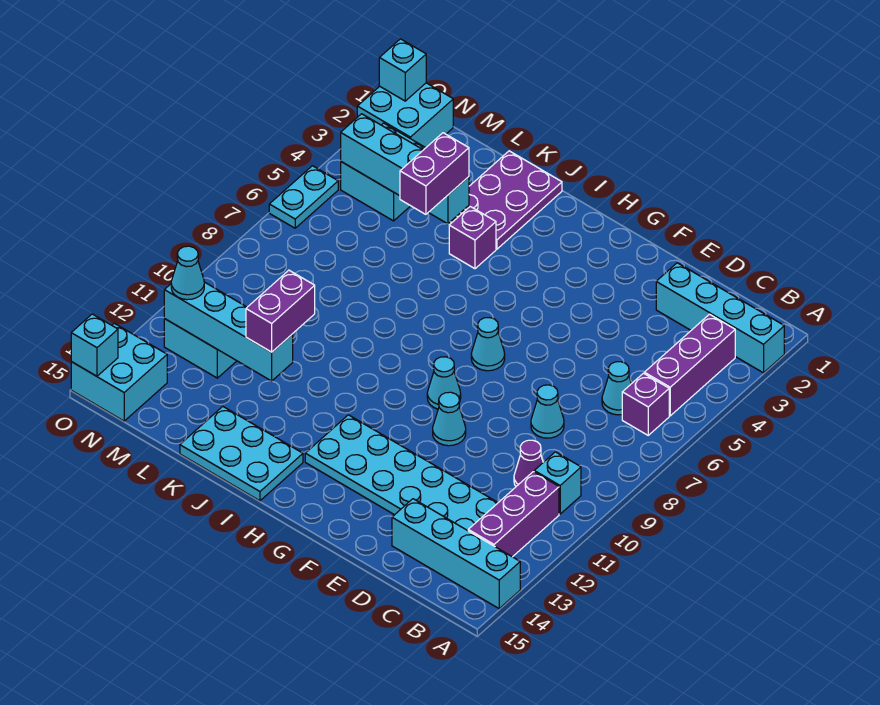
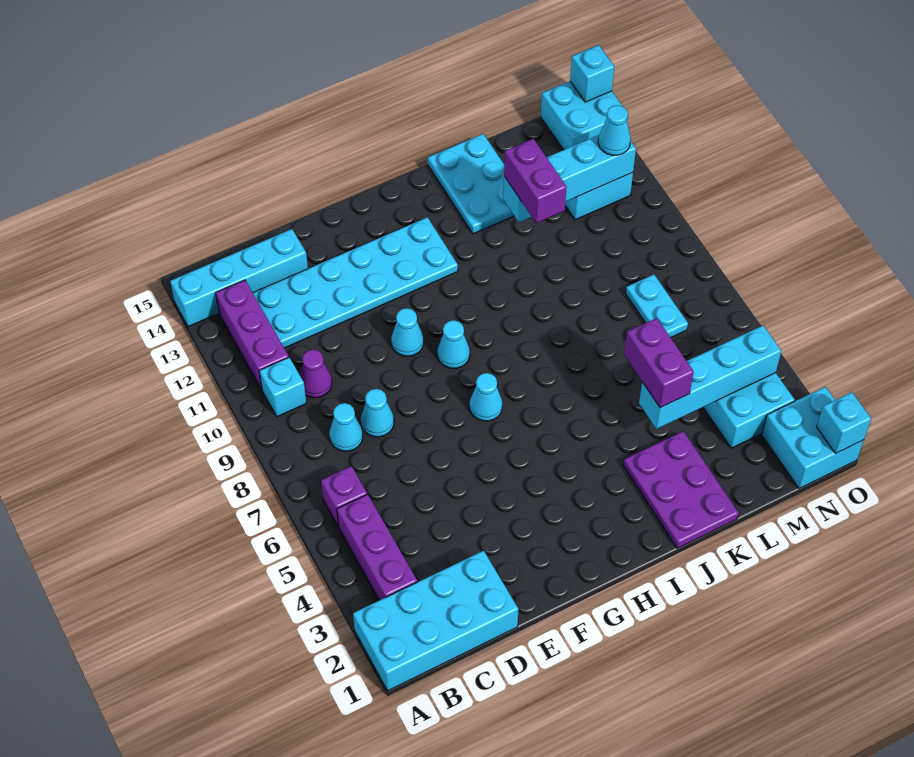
cyan 1x4 brick [656,263,784,373] -> cyan 2x4 brick [353,551,519,691]
cyan 1x1 cone [602,362,631,415] -> cyan 1x1 cone moved to [329,403,363,451]
cyan 2x3 plate [180,407,303,501] -> cyan 2x3 plate turned to [428,134,514,234]
purple 1x1 brick [449,207,496,269] -> none
cyan 1x2 plate [269,166,338,228] -> cyan 1x2 plate moved to [626,275,688,338]

